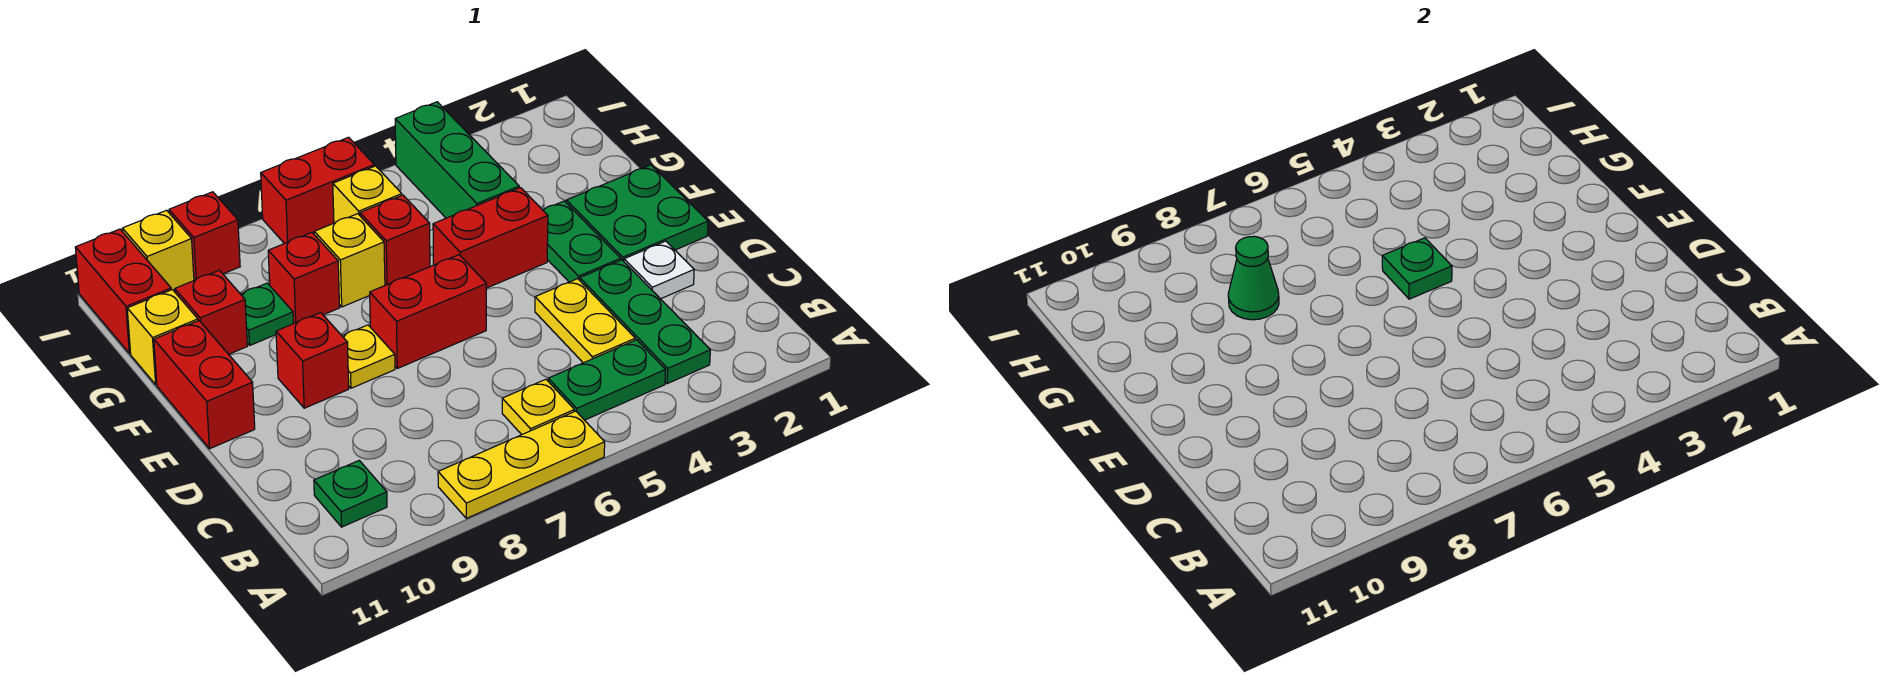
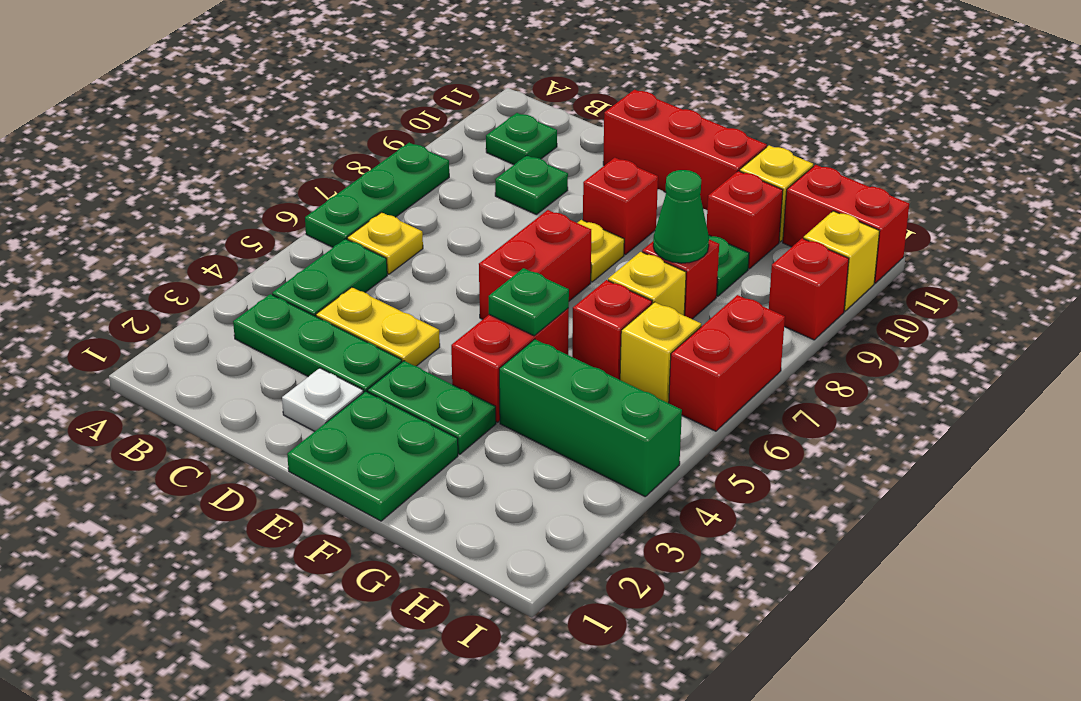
yellow 1x3 plate [438,411,605,518] -> green 1x3 plate [305,143,449,247]
none -> green 1x1 plate [495,155,568,215]
red 1x2 brick [154,321,255,449] -> red 1x3 brick [603,90,767,210]

